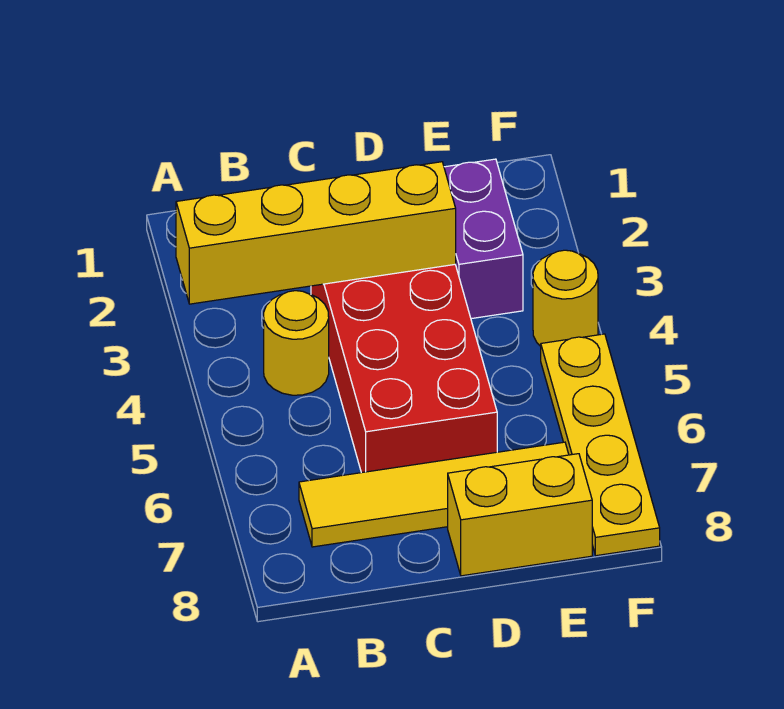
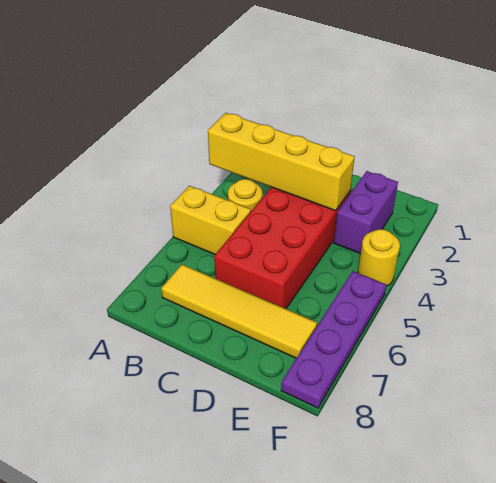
yellow 1x2 brick [448,454,592,576] -> yellow 1x2 brick moved to [170,186,251,254]
yellow 1x4 plate [541,334,660,556] -> purple 1x4 plate [281,271,387,408]

